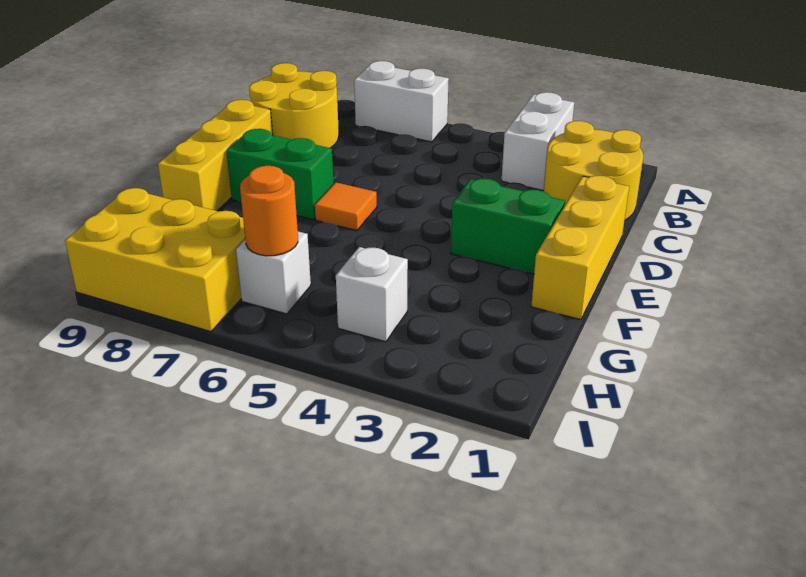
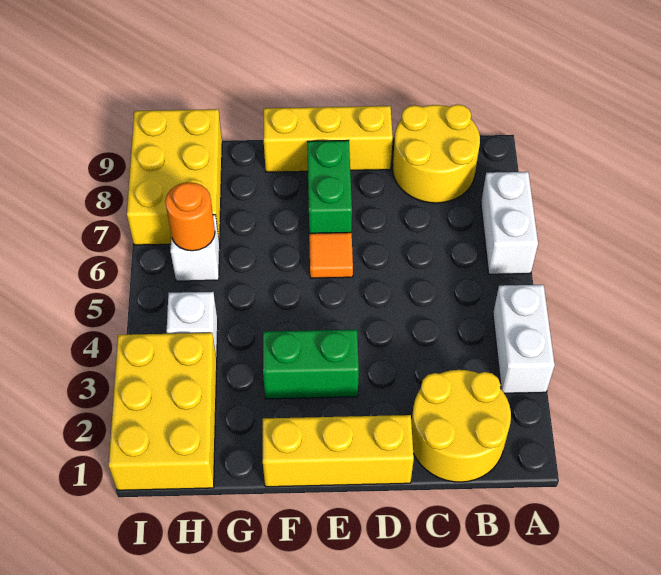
white 1x2 brick [502,92,574,190] -> white 1x2 brick turned to [493,285,555,393]
green 1x2 brick [451,179,565,274] -> green 1x2 brick turned to [263,330,359,399]
none -> yellow 2x3 brick [109,333,217,490]

